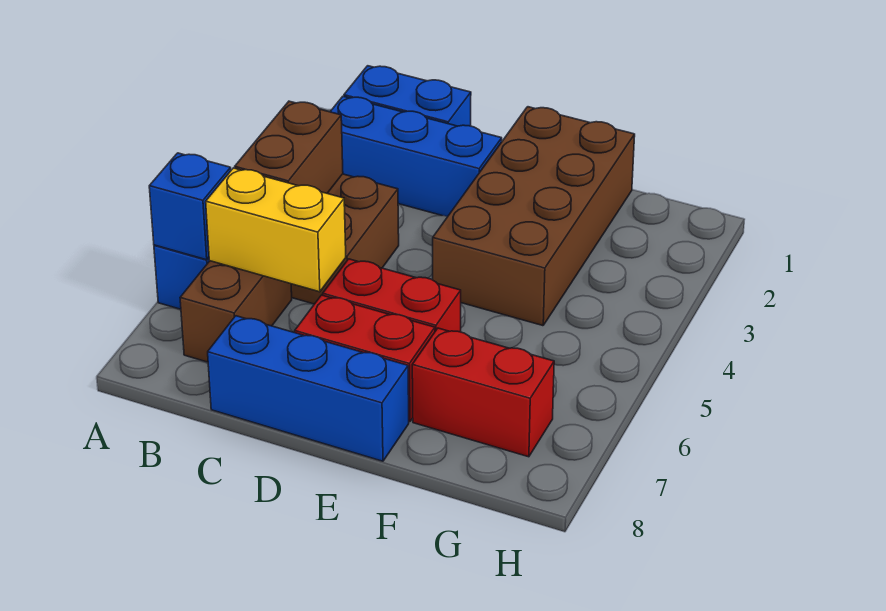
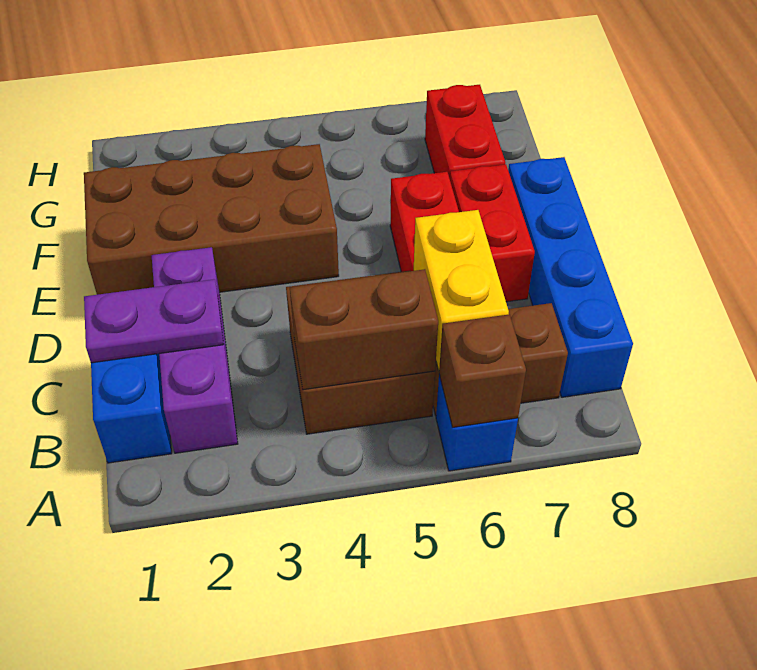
blue 1x1 brick [149,153,231,260] -> brown 1x1 brick [439,315,526,427]
blue 1x3 brick [330,96,502,217] -> purple 1x3 brick [152,247,238,453]
none -> purple 1x2 plate [84,279,224,363]
blue 1x3 brick [208,316,409,461] -> blue 1x4 brick [508,157,633,397]

